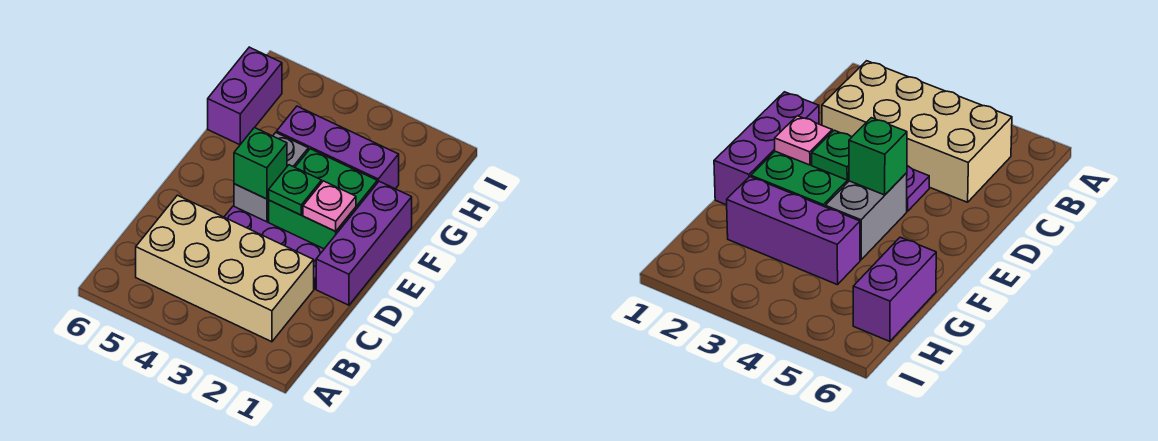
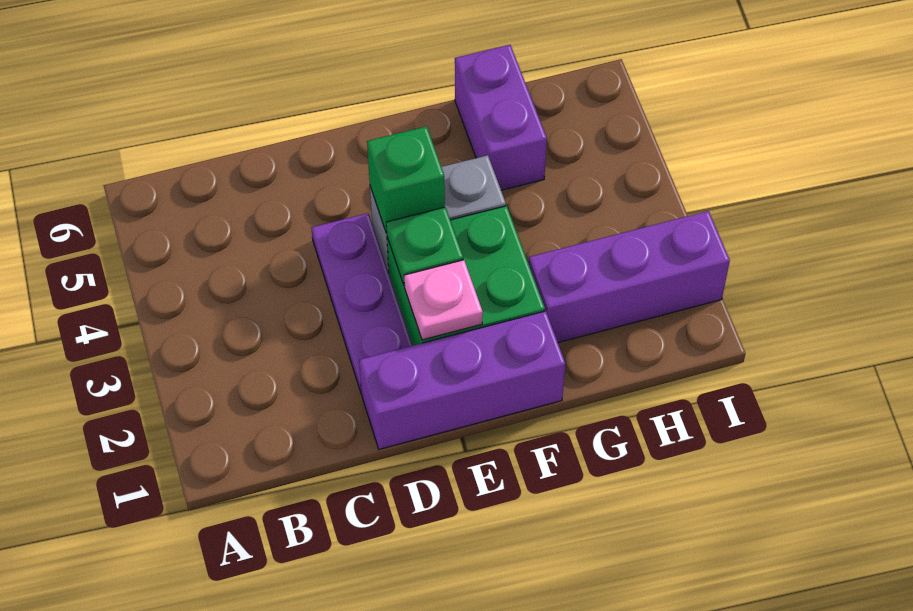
tan 2x4 brick [136,195,314,342] -> none
purple 1x3 brick [277,106,399,189] -> purple 1x3 brick turned to [529,211,730,343]
purple 1x2 brick [208,47,282,145] -> purple 1x2 brick turned to [455,45,547,190]

